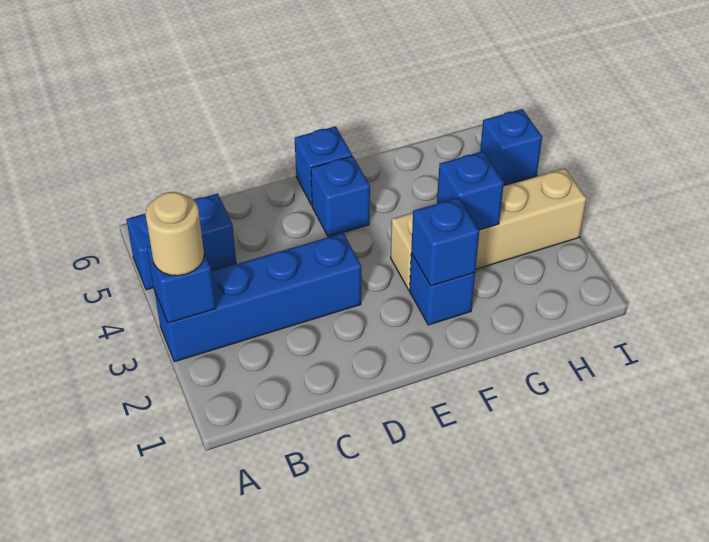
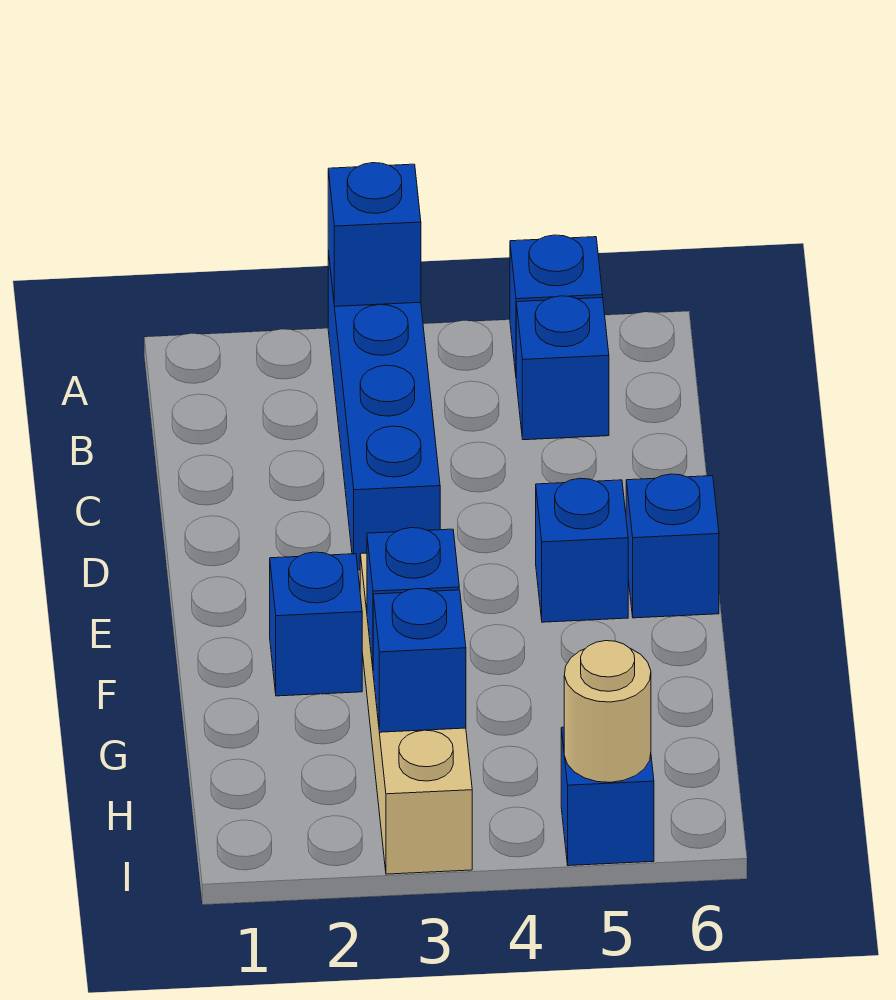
tan 1x1 round brick [145,192,204,276] -> tan 1x1 round brick moved to [564,641,651,782]
blue 1x1 brick [411,198,479,286] -> blue 1x1 brick moved to [373,588,466,732]

